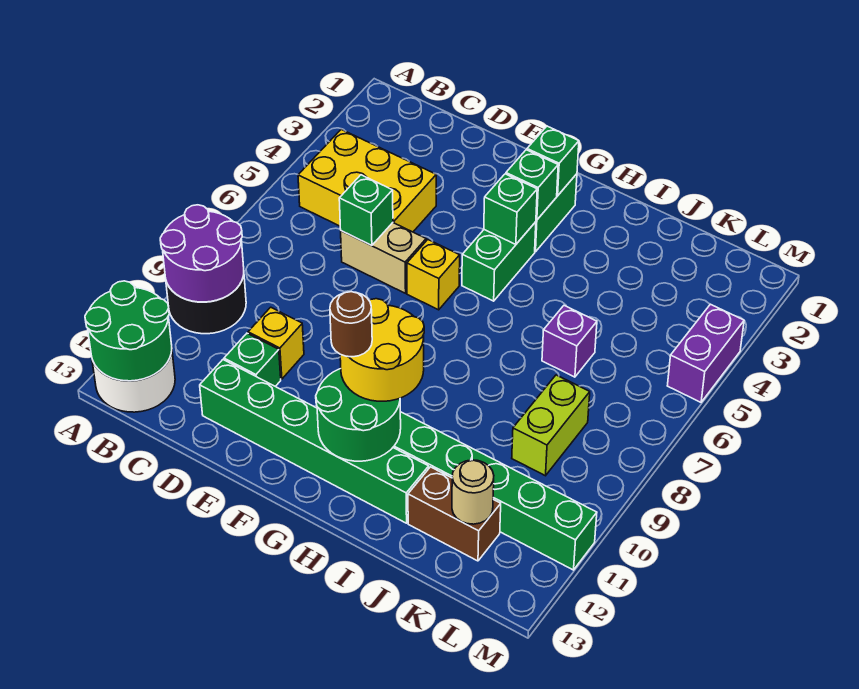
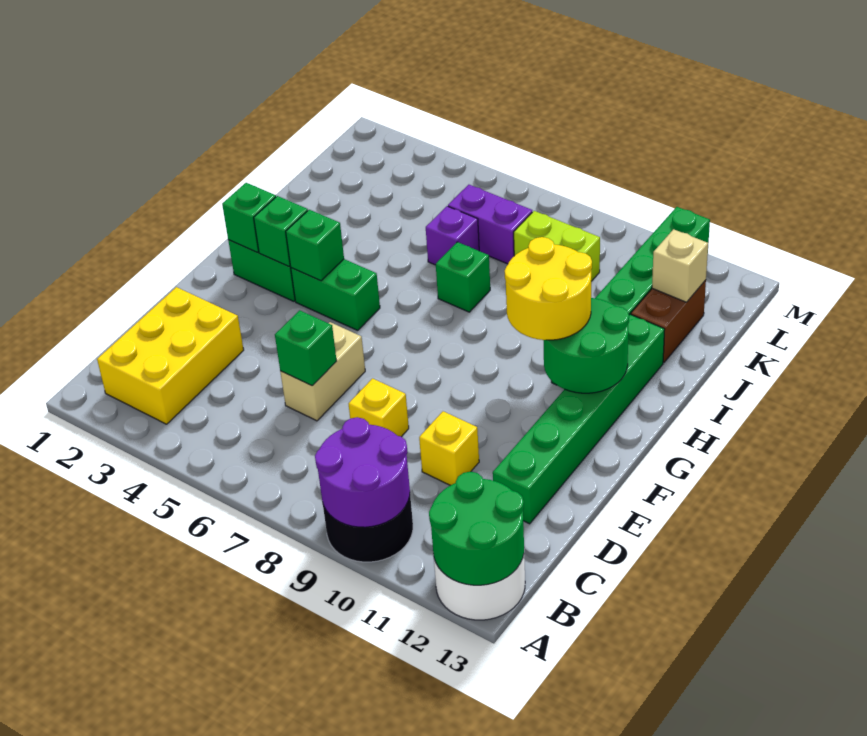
yellow 2x3 brick [298,129,436,232] -> yellow 2x3 brick moved to [97,287,244,424]
green 1x1 brick [224,333,281,386] -> green 1x1 brick moved to [436,242,490,312]
yellow 1x1 brick [407,240,460,310] -> yellow 1x1 brick moved to [349,378,409,437]
brown 1x1 round brick [330,292,372,357] -> none
tan 1x1 round brick [452,460,494,524] -> tan 1x1 brick [652,229,708,302]
purple 1x2 brick [667,304,744,402] -> purple 1x2 brick moved to [448,185,532,264]

